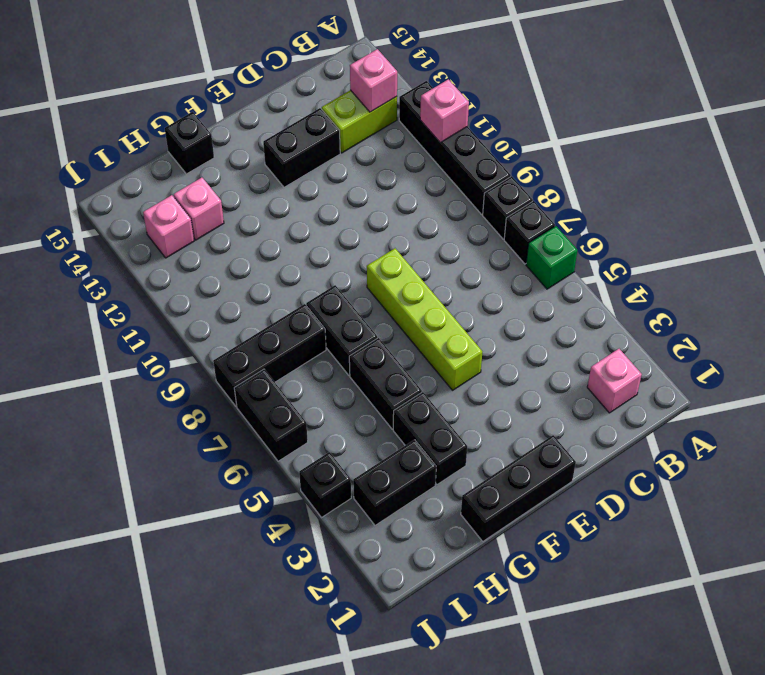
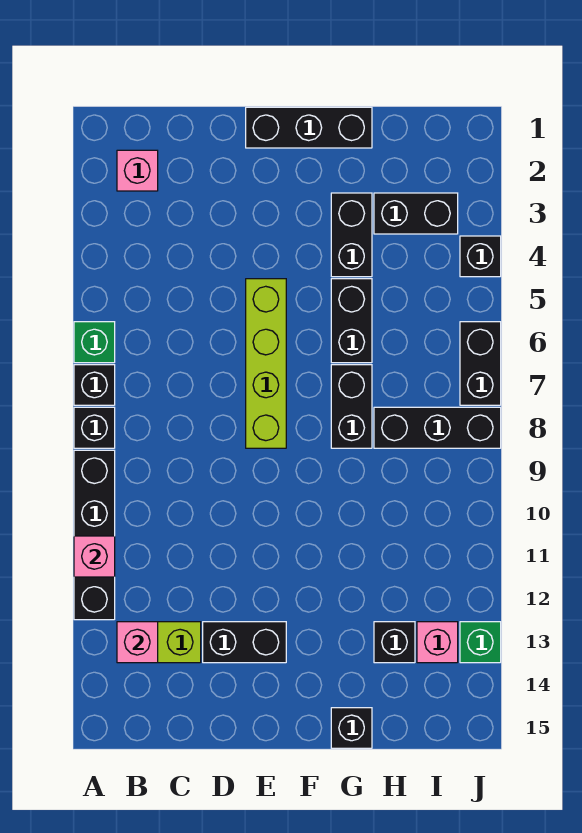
pink 1x1 brick [174,178,224,240] -> black 1x1 brick [374,622,415,663]
none -> green 1x1 brick [460,622,501,663]

